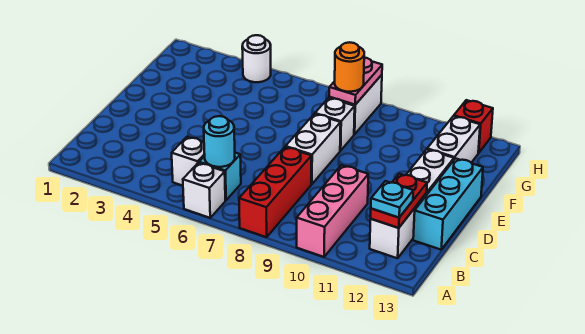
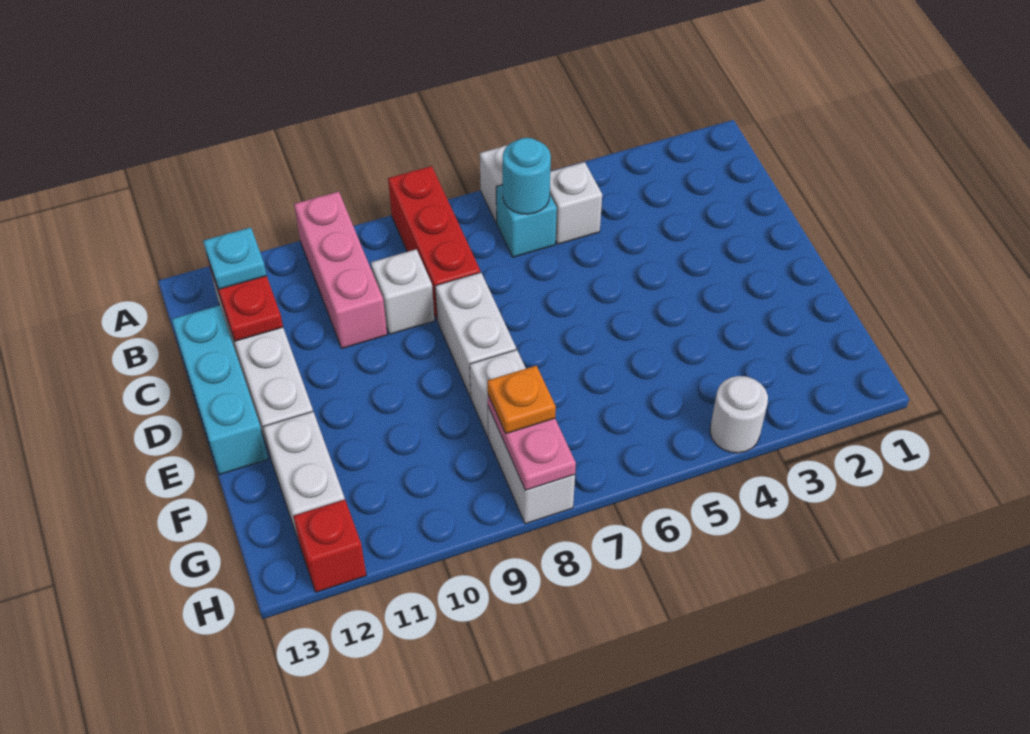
none -> white 1x1 brick [371,249,435,334]
orange 1x1 round brick [335,42,364,92] -> orange 1x1 plate [487,366,556,434]

